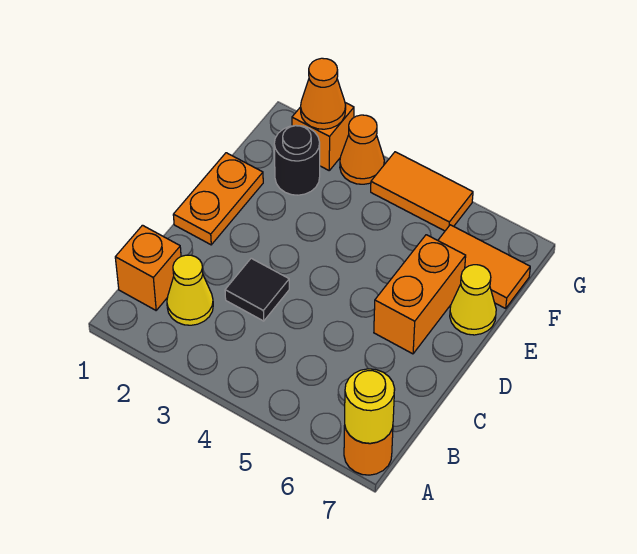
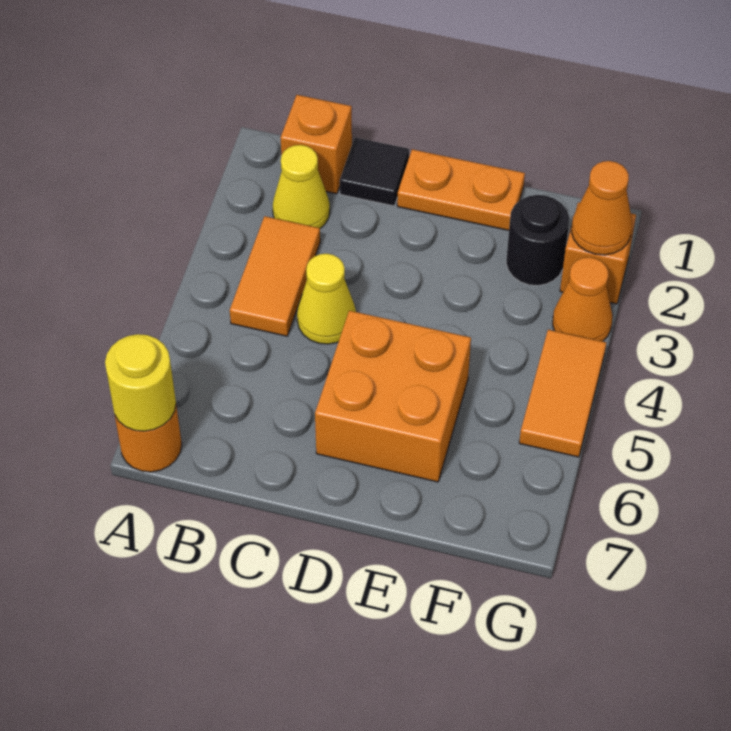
black 1x1 tile [225,258,289,321] -> black 1x1 tile moved to [340,137,409,206]
orange 1x2 brick [374,235,466,354] -> orange 2x2 brick [315,311,471,482]
yellow 1x1 cone [450,265,496,335] -> yellow 1x1 cone moved to [297,254,356,344]
orange 1x2 tile [438,225,530,308] -> orange 1x2 tile moved to [230,216,320,336]

